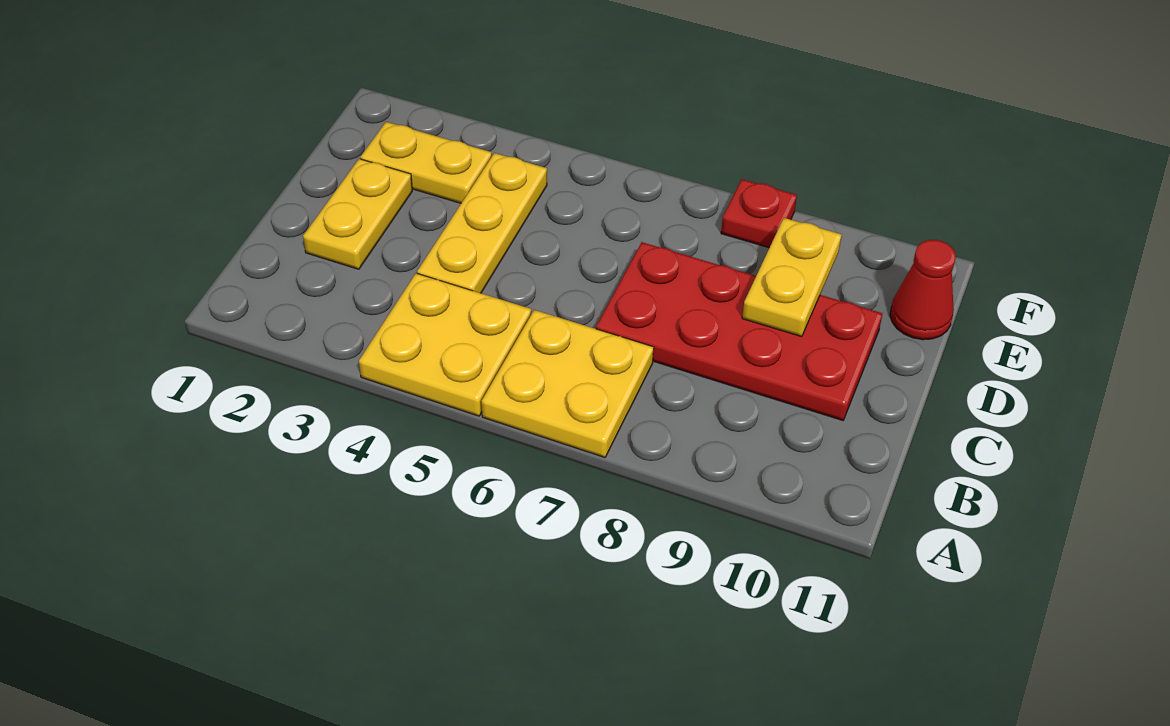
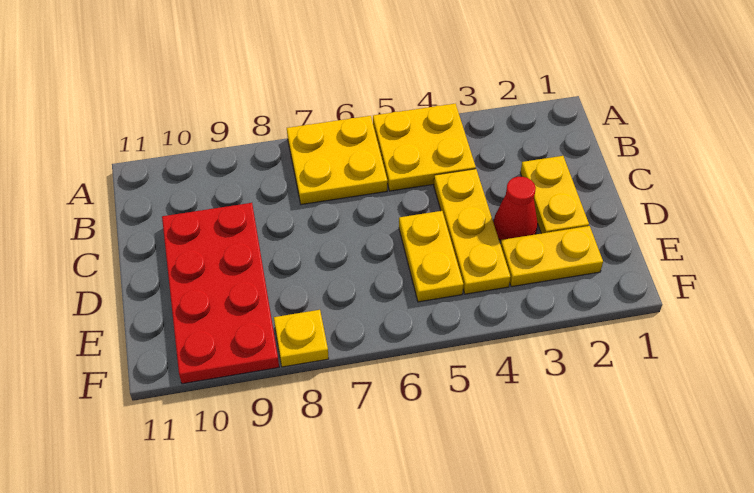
red 2x4 plate [596,242,883,420] -> red 2x4 plate turned to [162,203,279,384]
yellow 1x2 plate [742,218,842,337] -> yellow 1x2 plate moved to [399,211,463,302]
red 1x1 cone [890,240,956,340] -> red 1x1 cone moved to [493,177,538,241]
red 1x1 plate [721,179,797,248] -> yellow 1x1 plate [274,310,329,367]

